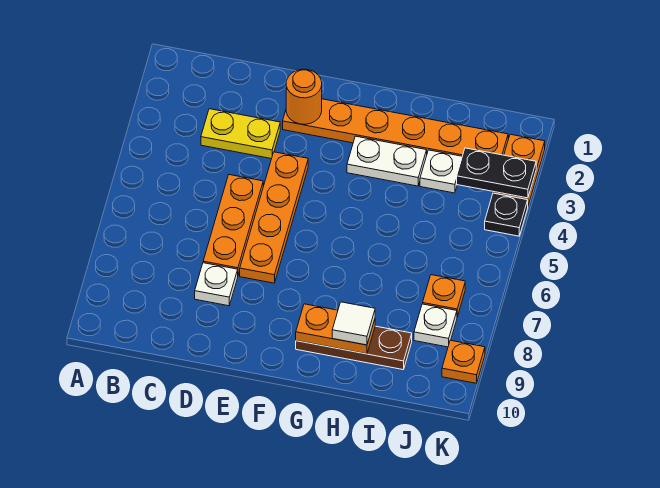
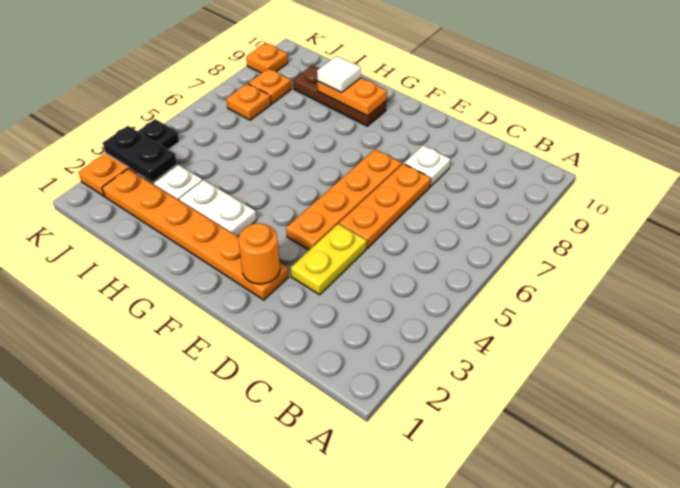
yellow 1x2 plate [201,109,280,159] -> yellow 1x2 plate turned to [291,224,367,295]
white 1x1 plate [414,304,457,347] -> orange 1x1 plate [248,68,291,104]

